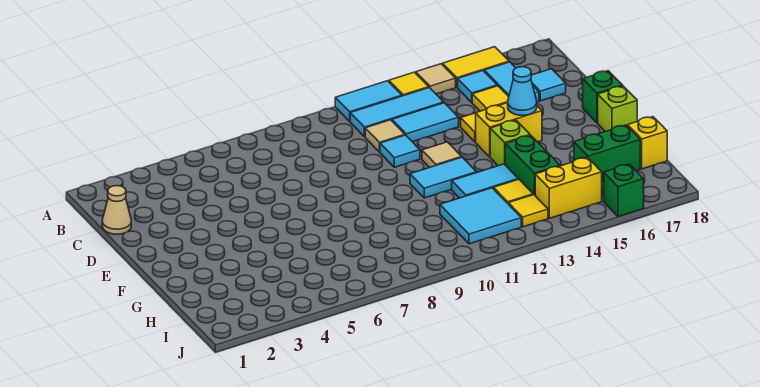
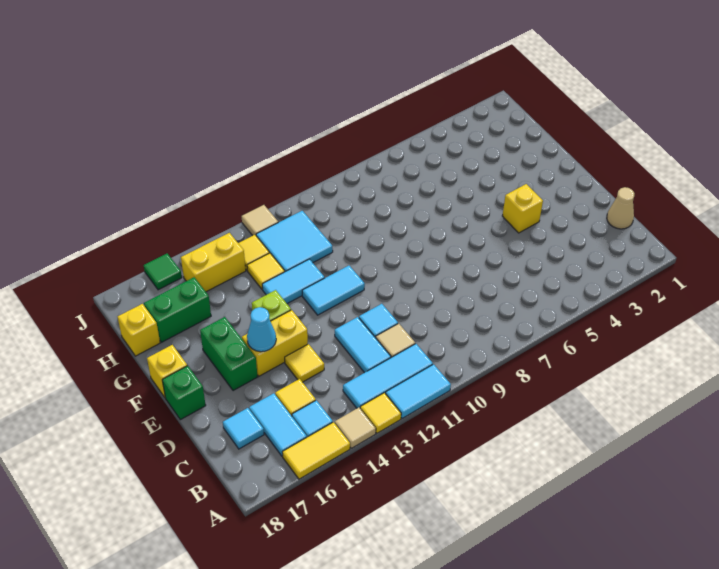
cyan 1x2 tile [392,103,459,142] -> cyan 1x2 tile turned to [335,317,391,373]
none -> yellow 1x1 brick [502,184,543,233]
tan 1x1 tile [422,142,461,168] -> tan 1x1 tile moved to [242,205,278,236]
lime 1x1 brick [598,86,637,132] -> yellow 1x1 brick [147,345,187,397]
green 1x2 brick [505,135,560,195] -> green 1x2 brick moved to [200,317,258,391]
green 1x1 brick [604,164,644,217] -> green 1x1 tile [144,254,182,290]

